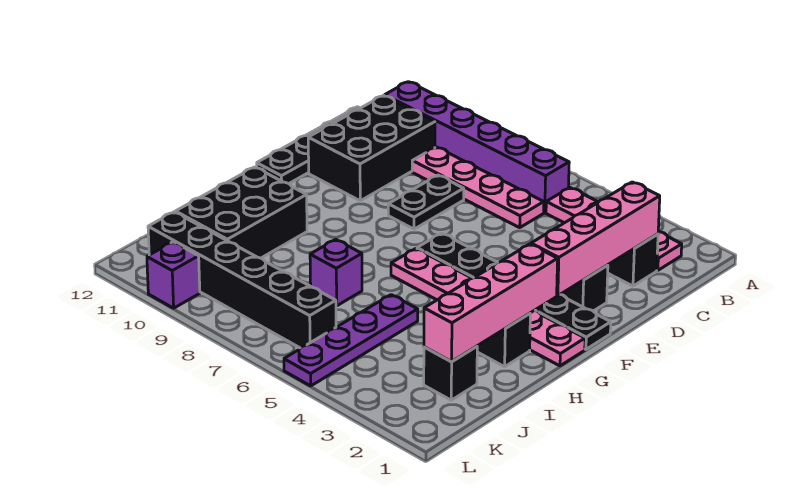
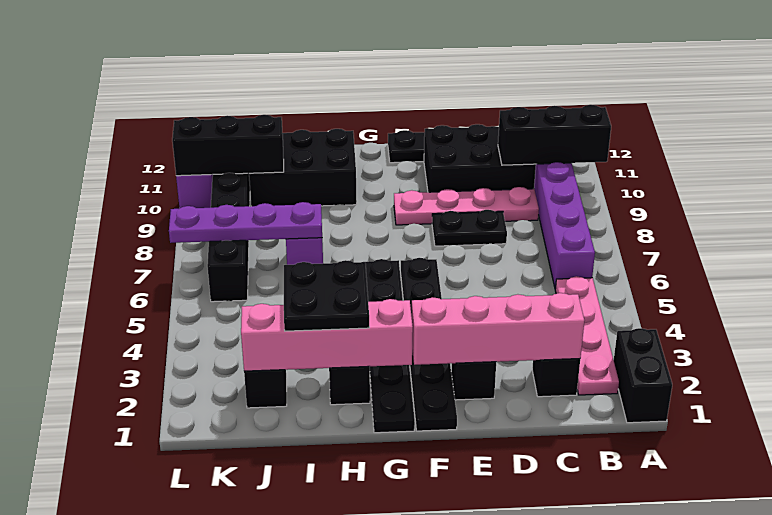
none -> black 1x2 brick [614,328,672,423]
none -> black 1x3 brick [498,105,611,165]
pink 1x4 plate [412,147,544,228] -> pink 1x4 plate turned to [394,187,539,225]
pink 1x6 plate [391,249,585,366] -> black 1x6 plate [365,259,415,433]
none -> black 2x2 plate [284,260,369,331]
purple 1x4 plate [284,295,418,386] -> purple 1x4 plate moved to [169,202,322,243]
none -> black 1x3 brick [172,115,284,176]

